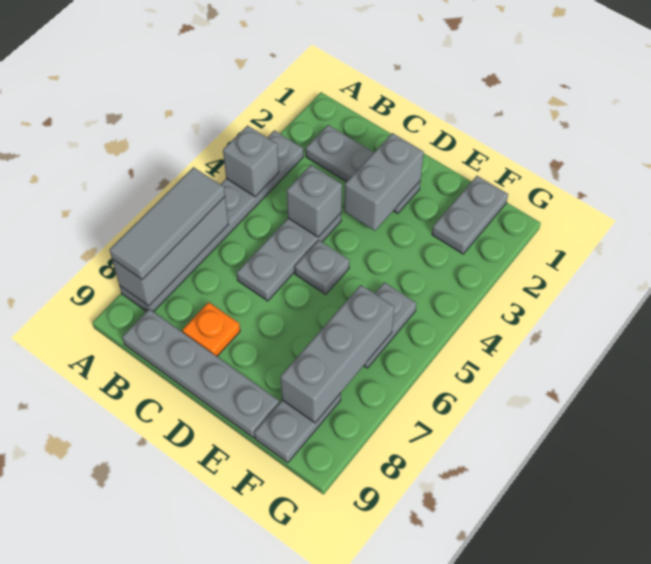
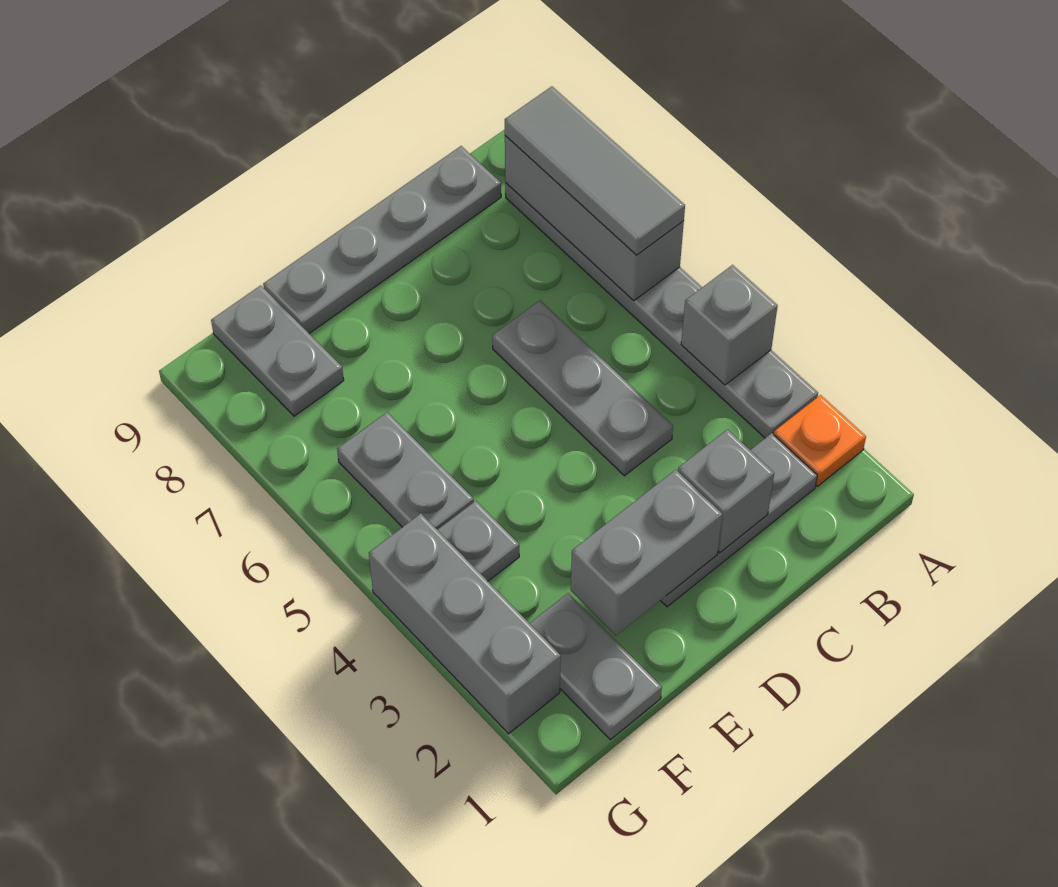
grey 1x1 brick [287,165,342,237] -> grey 1x1 brick moved to [678,429,774,553]
orange 1x1 plate [182,302,240,356] -> orange 1x1 plate moved to [774,395,866,486]
grey 1x2 brick [344,133,424,231] -> grey 1x2 brick turned to [571,470,722,635]
grey 1x1 plate [295,240,350,294] -> grey 1x1 plate moved to [438,501,519,581]
grey 1x3 brick [280,285,394,423] -> grey 1x3 brick moved to [369,514,561,734]

